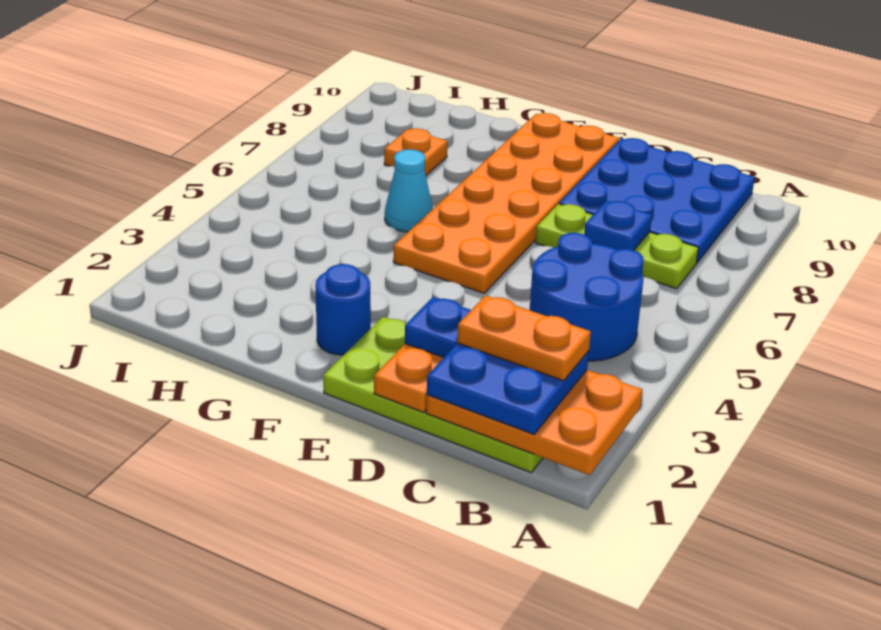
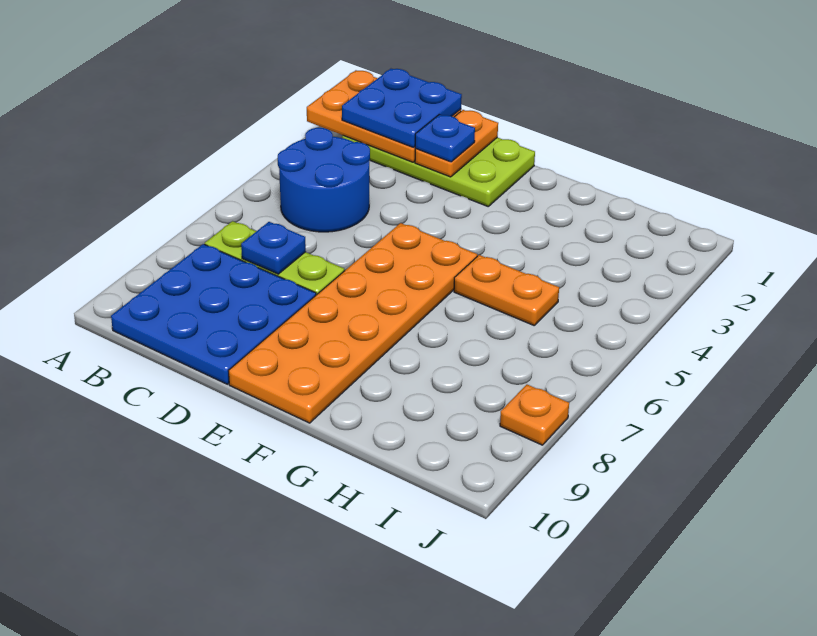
orange 1x2 plate [457,295,591,381] -> orange 1x2 plate moved to [454,255,559,325]
blue 1x1 round brick [315,264,371,355] -> none
cyan 1x1 cone [385,149,433,232] -> none
orange 1x1 plate [384,128,447,175] -> orange 1x1 plate moved to [500,385,569,445]

